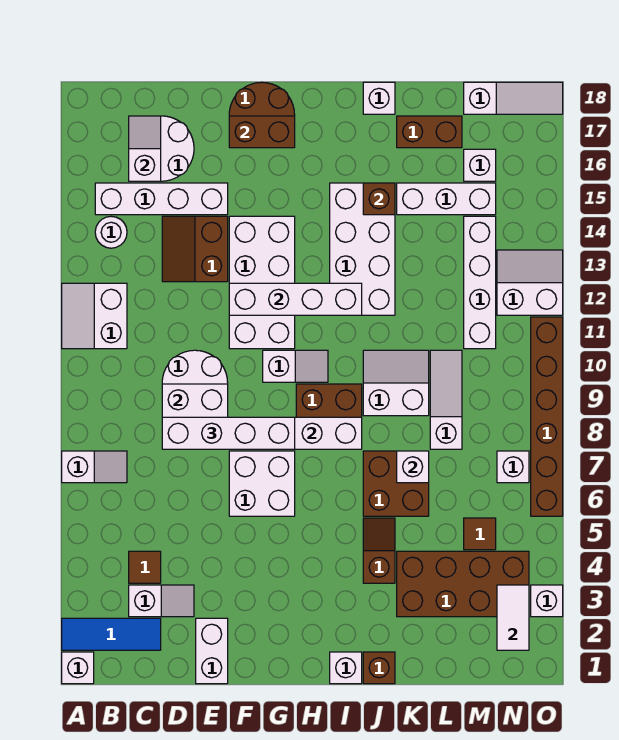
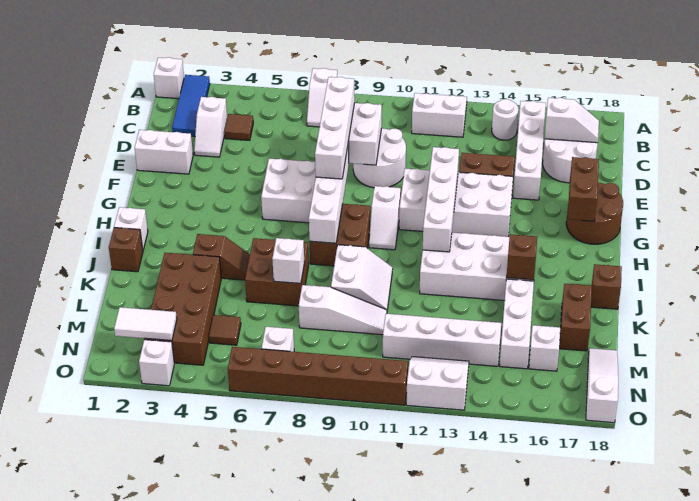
white 1x1 brick [363,82,395,114] -> brown 1x1 brick [591,264,622,309]
white 1x3 slope [464,82,563,114] -> white 1x3 slope turned to [586,348,618,423]
white 2x2 slope [497,250,563,315] -> white 2x2 slope turned to [406,357,469,410]

